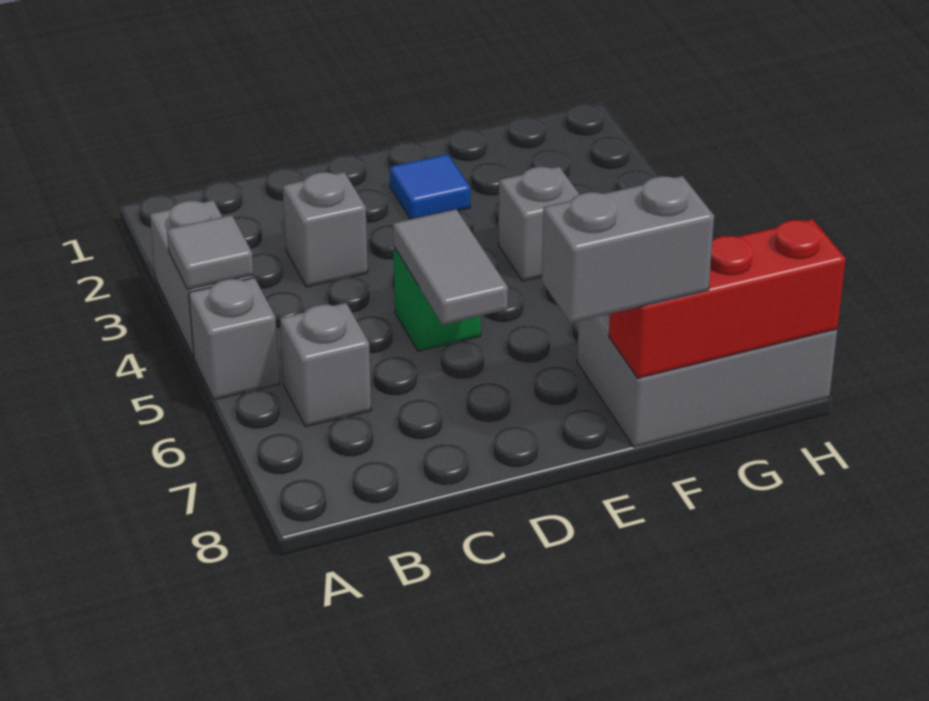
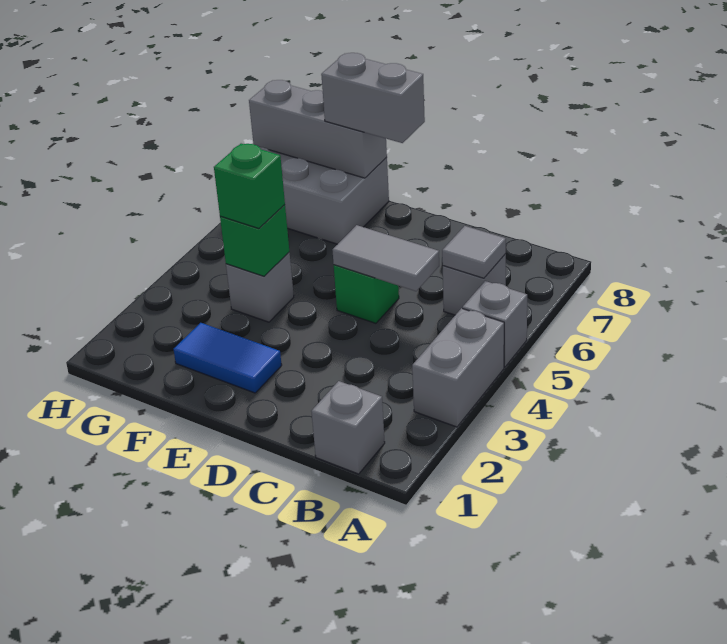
grey 1x1 tile [167,215,254,290] -> grey 1x1 tile moved to [442,226,506,278]
grey 1x1 brick [283,172,368,287] -> grey 1x1 brick moved to [311,381,385,474]
grey 1x2 tile [393,209,508,325] -> grey 1x2 tile turned to [332,225,439,291]
blue 1x1 tile [390,154,470,219] -> blue 1x2 tile [174,323,282,393]
none -> green 1x1 brick [220,205,289,276]
none -> green 1x1 brick [214,144,285,229]
red 1x3 brick [609,219,846,378] -> grey 1x3 brick [249,80,387,178]

